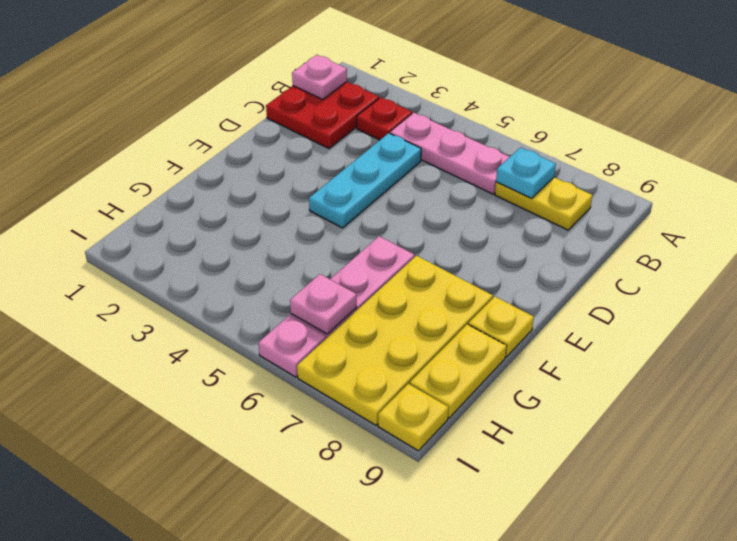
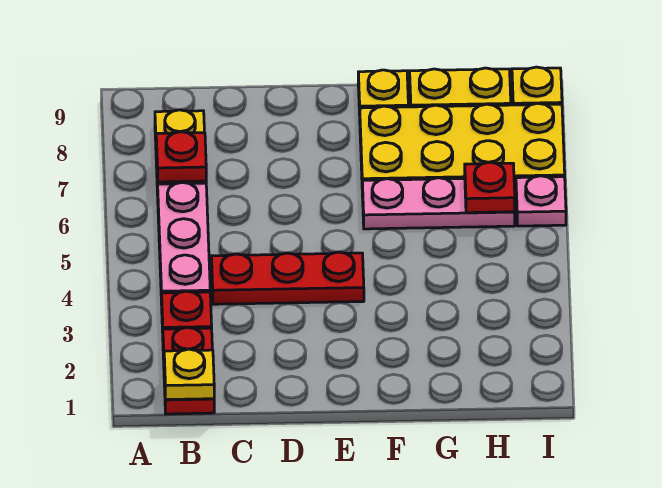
red 2x2 plate [266,82,379,149] -> red 1x2 plate [163,328,214,414]
pink 1x1 plate [292,55,347,99] -> yellow 1x1 plate [164,349,214,400]
cyan 1x1 plate [496,148,556,198] -> red 1x1 plate [156,132,206,182]
cyan 1x3 plate [309,133,421,228] -> red 1x3 plate [211,252,364,304]
pink 1x1 plate [290,274,357,334] -> red 1x1 plate [465,162,515,213]

